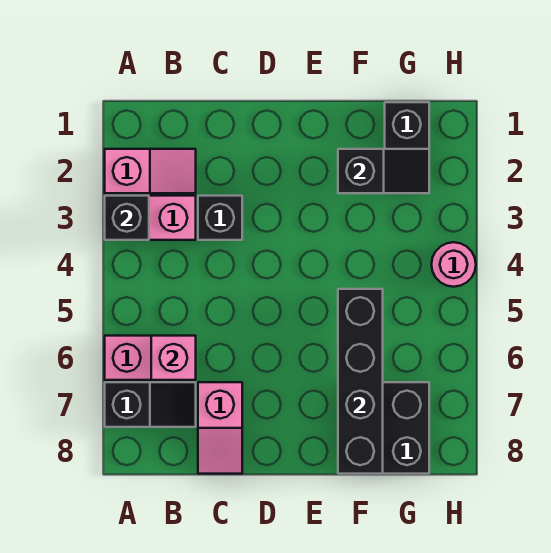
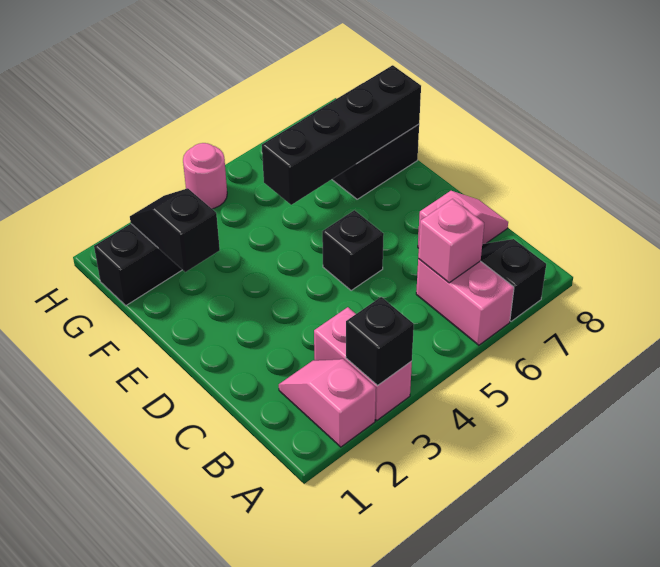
black 1x1 brick [198,196,242,240] -> black 1x1 brick moved to [322,210,384,290]

